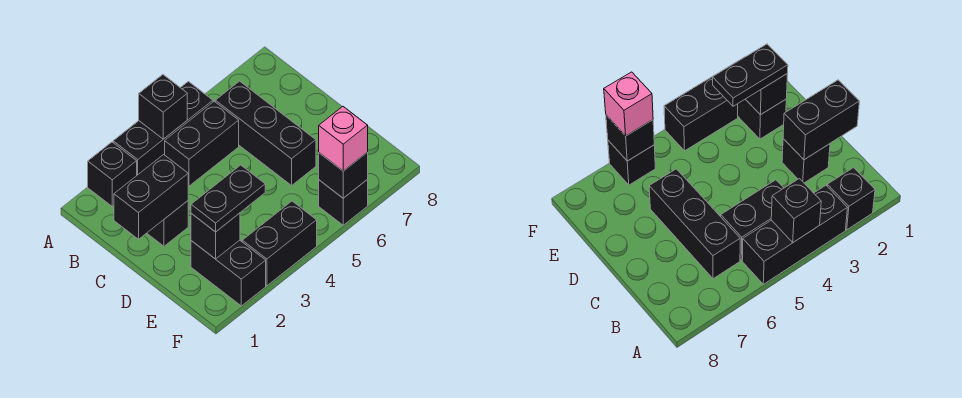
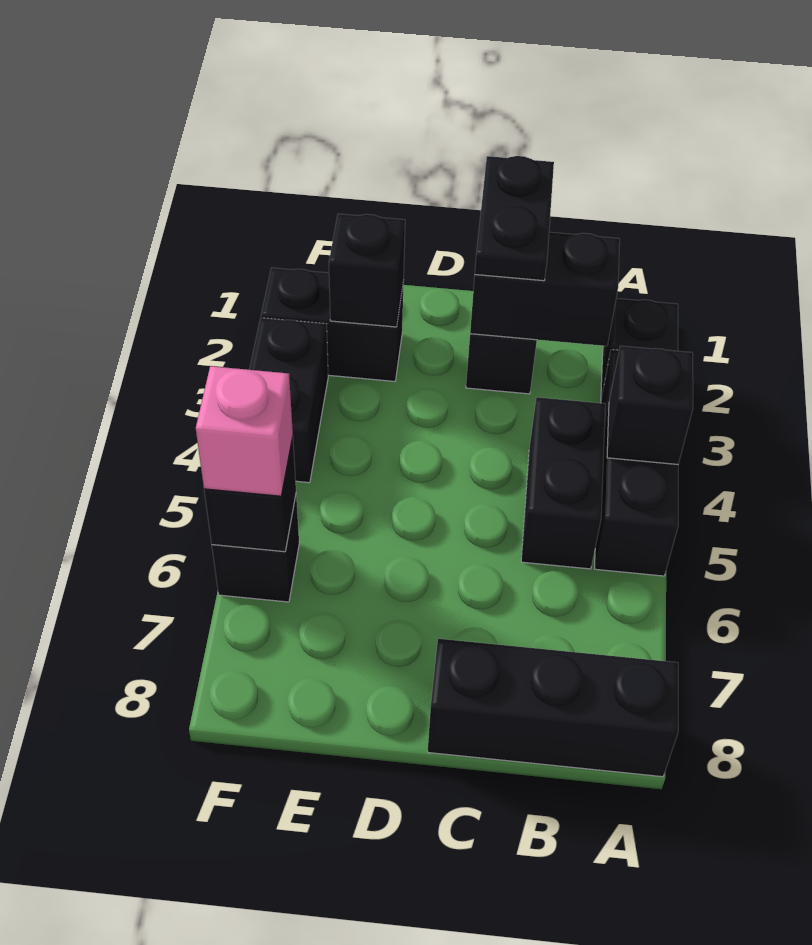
black 1x3 brick [215,81,316,185] -> black 1x3 brick moved to [428,639,678,777]
black 1x2 brick [114,155,188,239] -> black 1x2 brick turned to [470,232,620,346]
black 1x2 plate [191,165,265,232] -> black 1x2 plate moved to [475,156,554,281]

